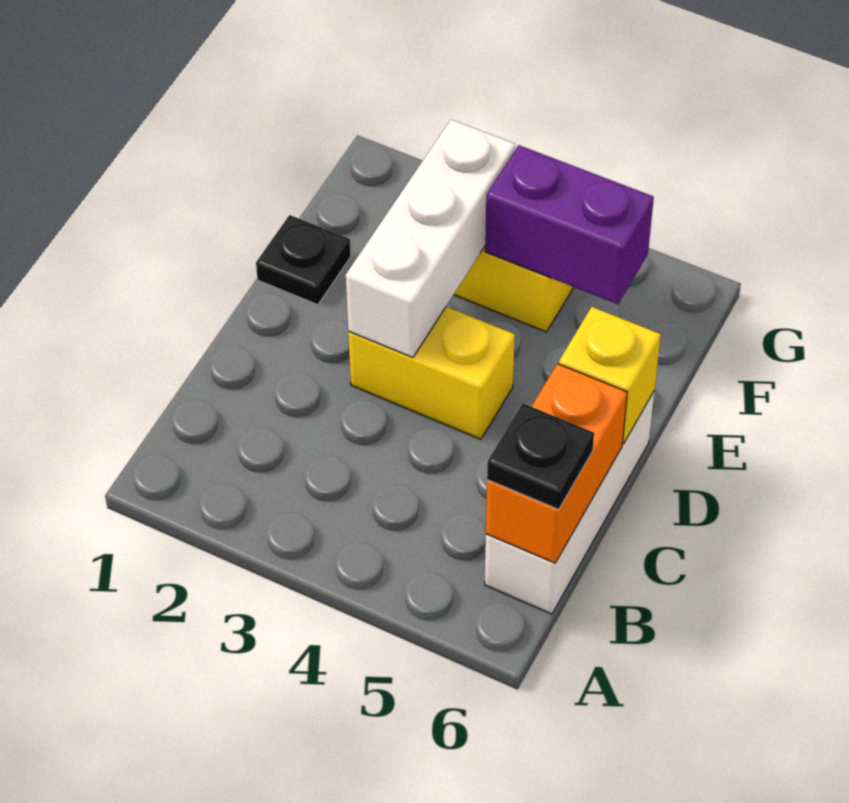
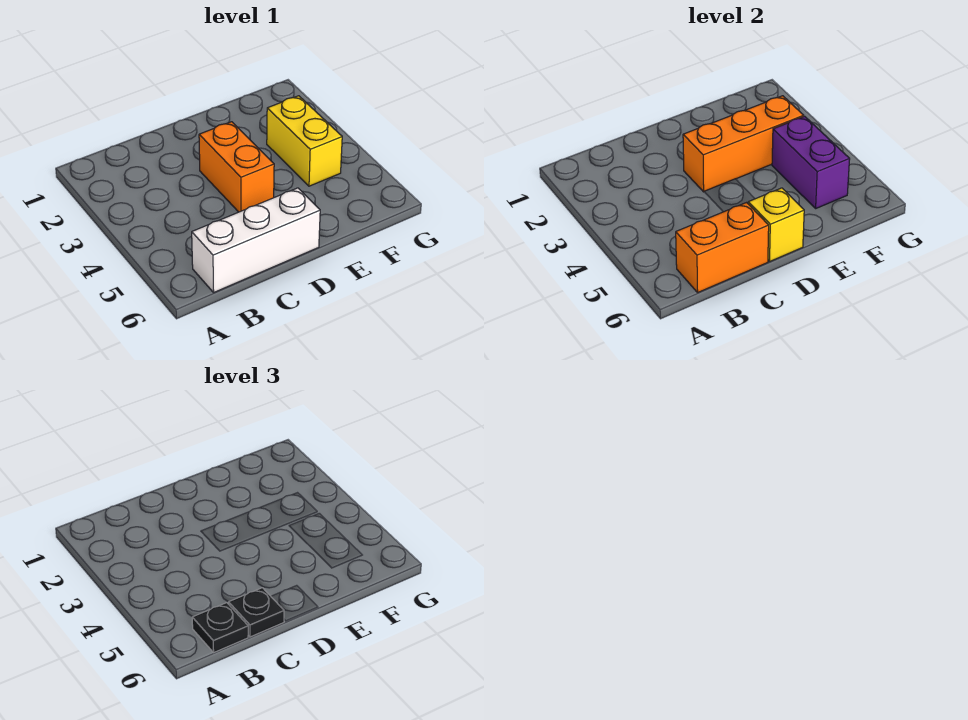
yellow 1x2 brick [348,307,515,439] -> orange 1x2 brick [199,122,274,212]
white 1x3 brick [346,119,515,358] -> orange 1x3 brick [683,96,804,192]
black 1x1 plate [256,215,351,305] -> black 1x1 plate moved to [229,588,284,637]

